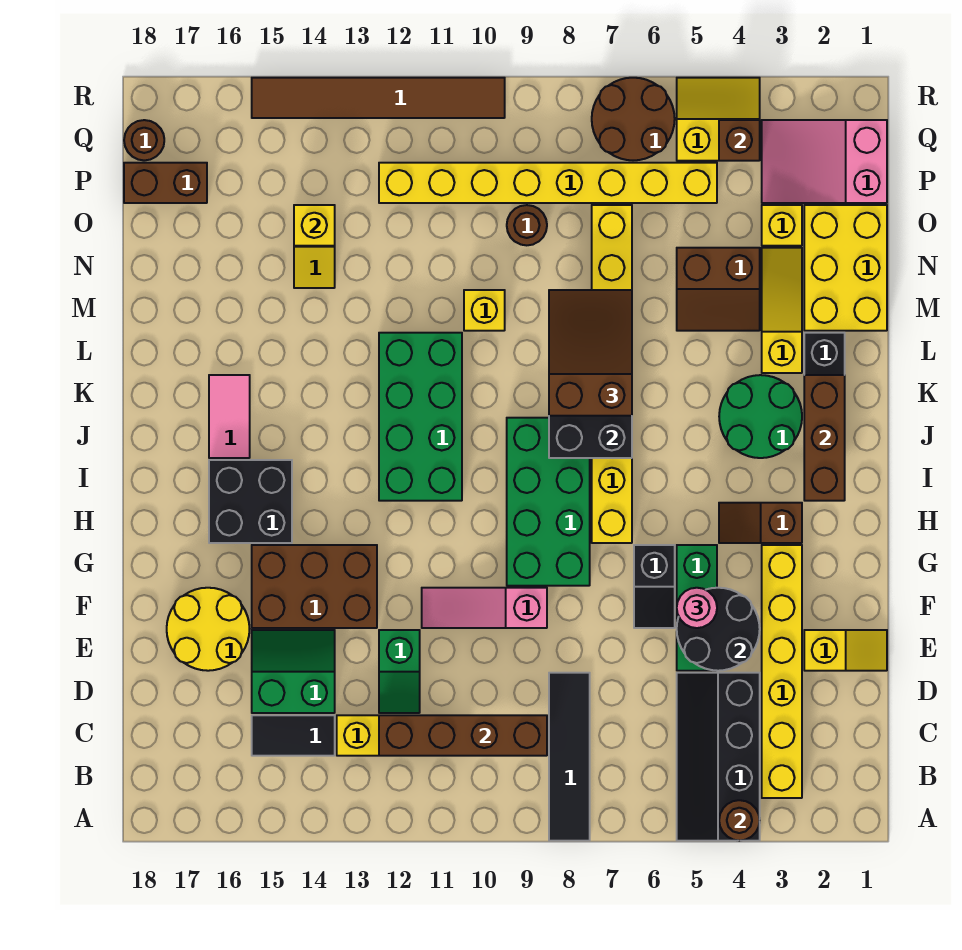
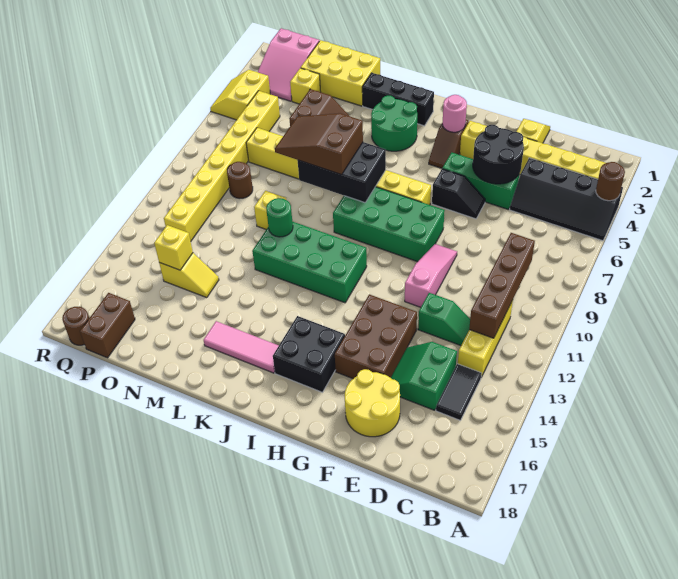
black 1x4 tile [549,673,590,841] -> none
pink 1x1 round brick [677,588,717,628] -> pink 1x1 round brick moved to [443,95,467,132]
pink 1x3 slope [422,588,547,628] -> pink 1x3 slope turned to [405,244,457,307]
brown 1x3 brick [804,375,845,501] -> none
pink 1x2 tile [209,375,250,458] -> pink 1x3 tile [204,321,279,373]
yellow 1x3 slope [762,248,802,373] -> none
none -> green 1x1 round brick [266,198,293,237]
brown 1x1 brick [719,120,760,161] -> none
brown 2x2 round brick [592,78,675,160] -> none
brown 1x6 tile [252,78,505,118] -> none

